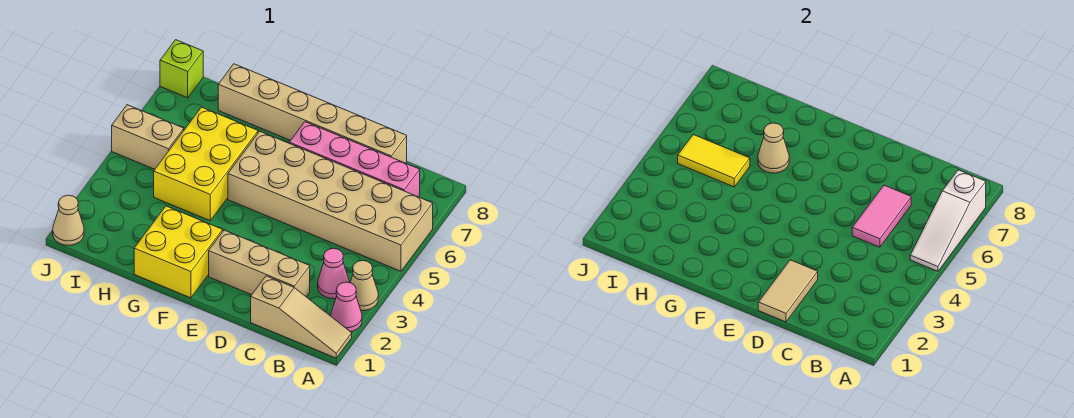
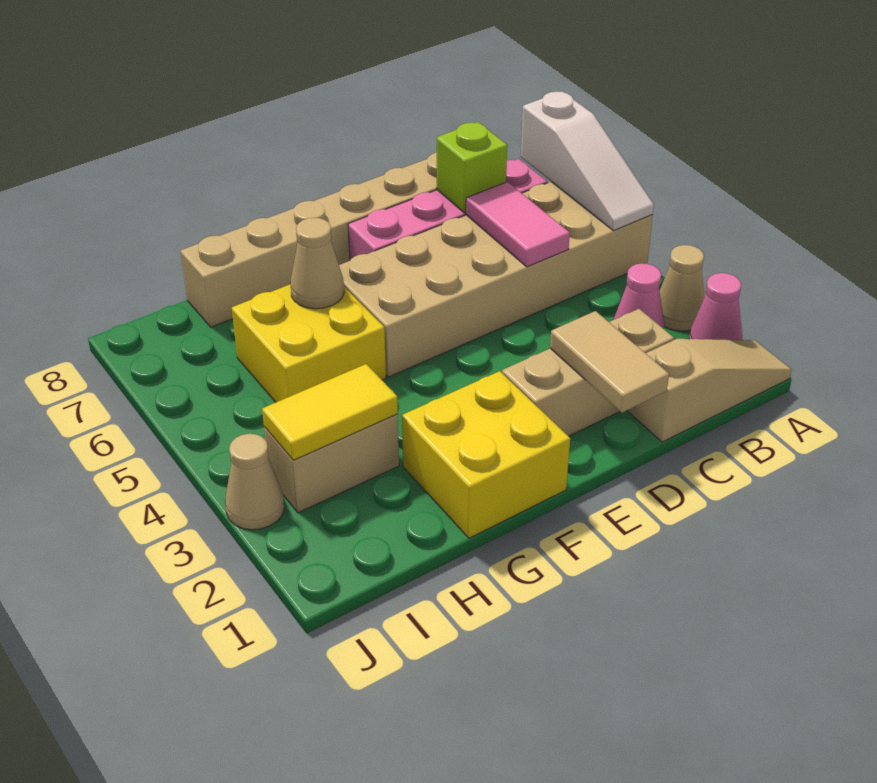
yellow 2x3 brick [154,107,258,221] -> yellow 2x2 brick [232,285,386,402]
yellow 1x2 tile [678,135,750,187] -> yellow 1x2 tile moved to [262,364,398,460]
tan 1x2 brick [112,105,184,169] -> tan 1x2 brick moved to [264,414,399,513]
tan 1x1 cone [53,195,84,245] -> tan 1x1 cone moved to [225,434,284,530]
lime 1x1 brick [160,40,203,98] -> lime 1x1 brick moved to [437,122,507,213]

